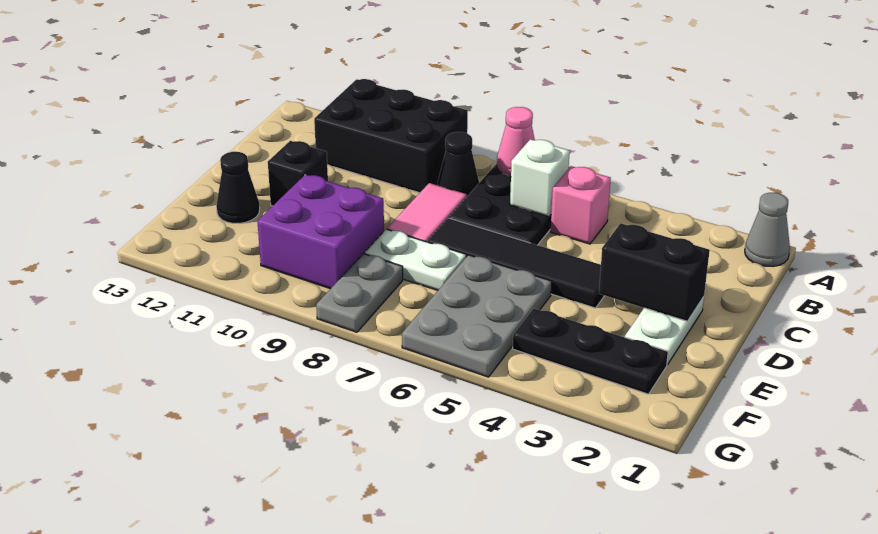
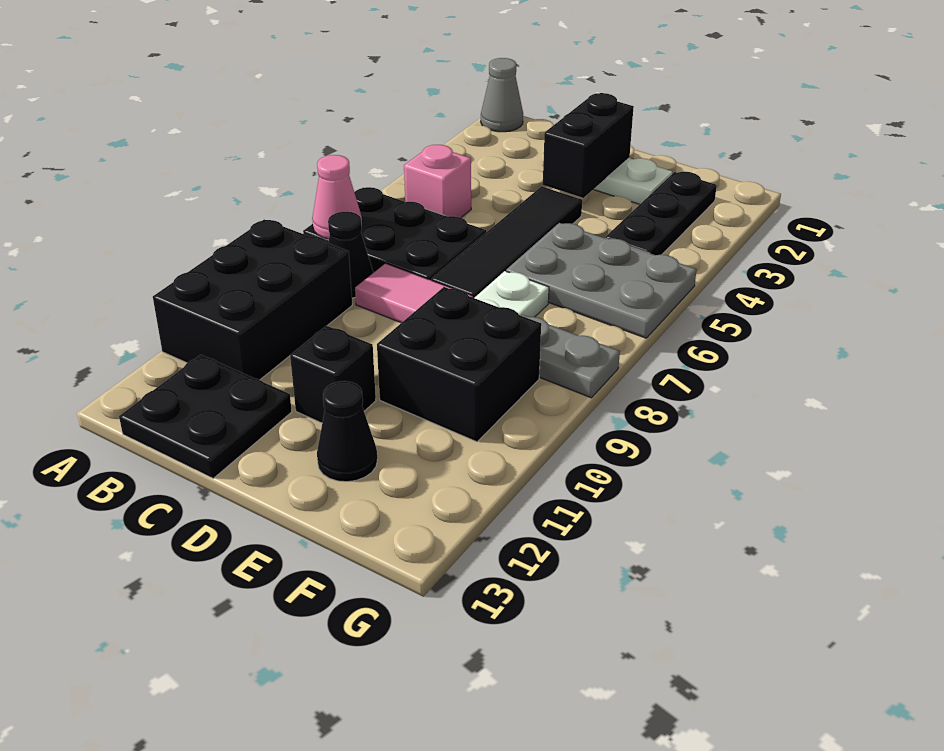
white 1x1 brick [510,139,570,217] -> none
none -> black 2x2 plate [119,355,292,478]
purple 2x2 brick [257,175,384,289] -> black 2x2 brick [377,287,541,442]

